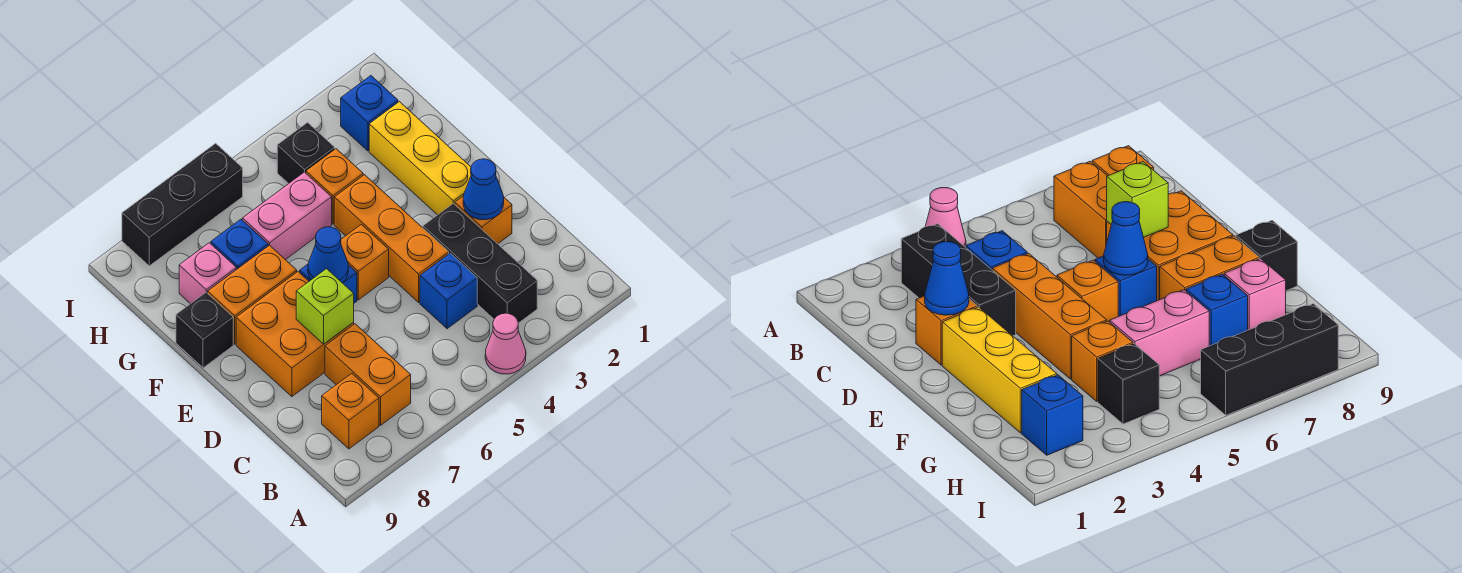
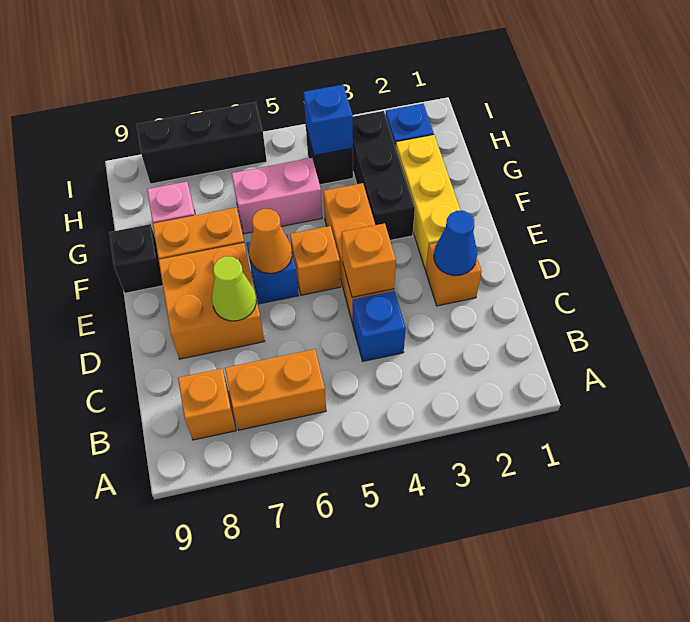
pink 1x1 cone [485,313,526,374] -> none
black 1x3 brick [423,204,537,323] -> black 1x3 brick moved to [353,111,415,240]
orange 1x2 brick [325,324,411,425] -> orange 1x2 brick turned to [225,349,326,430]
lime 1x1 brick [296,269,354,344] -> lime 1x1 cone [212,256,256,321]
blue 1x1 cone [308,227,348,283] -> orange 1x1 cone [249,209,292,273]
orange 1x1 brick [306,149,363,224] -> orange 1x1 brick moved to [342,223,396,297]
blue 1x1 brick [211,219,268,270] -> blue 1x1 brick moved to [303,85,353,155]

